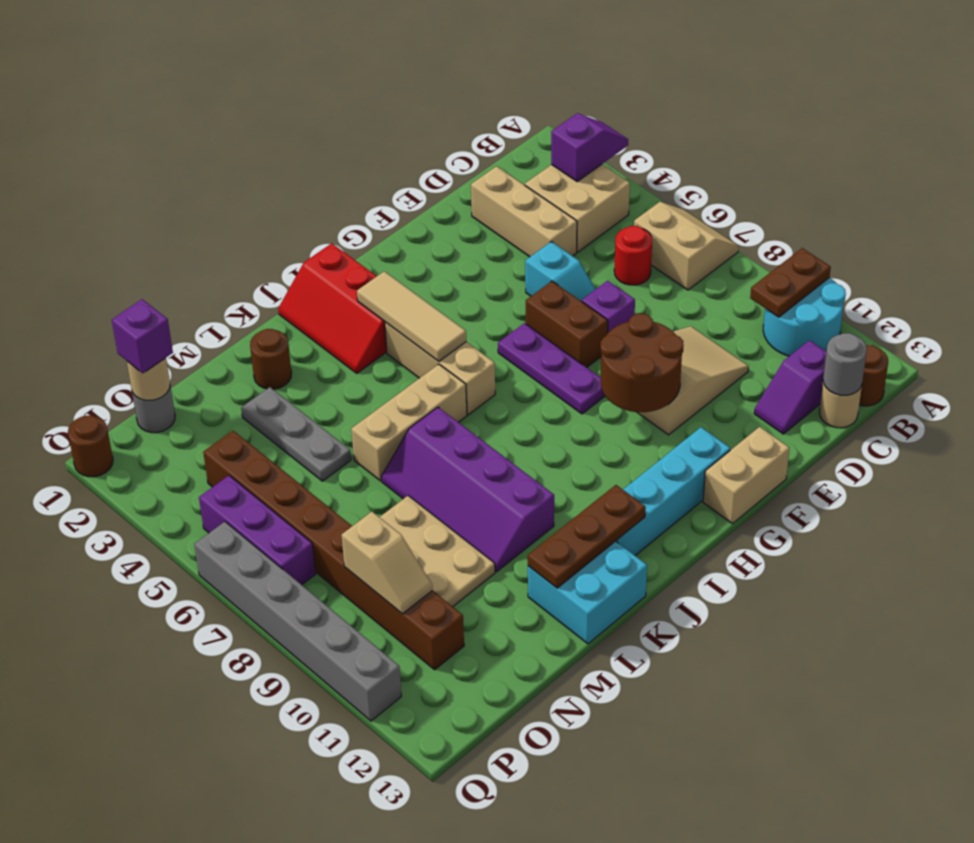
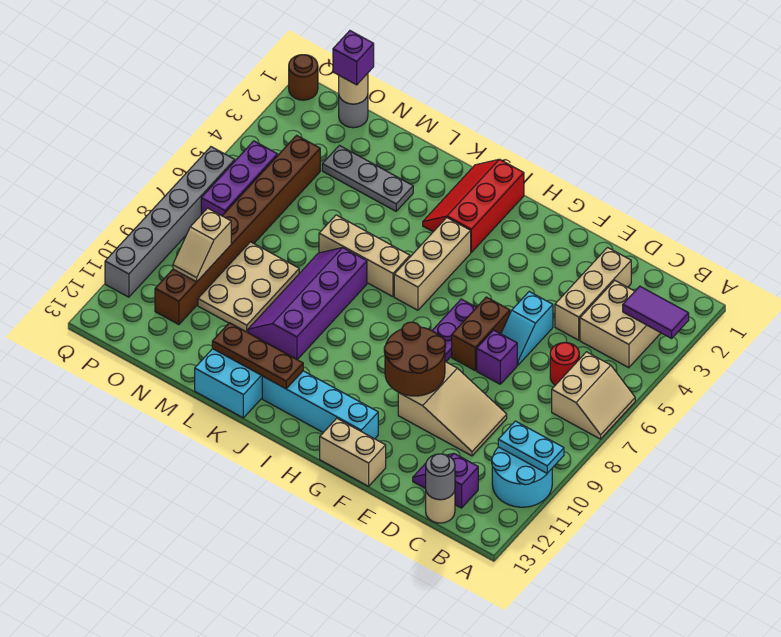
purple 1x2 slope [551,113,628,181] -> purple 1x2 tile [623,286,689,338]
brown 1x2 plate [750,248,831,317] -> cyan 1x2 plate [498,421,564,473]
brown 1x1 round brick [859,345,888,406] -> none
tan 1x3 tile [357,271,466,361] -> none
brown 1x1 round brick [250,329,291,389] -> none
grey 1x3 plate [241,387,351,481] -> grey 1x3 plate turned to [322,146,413,211]

